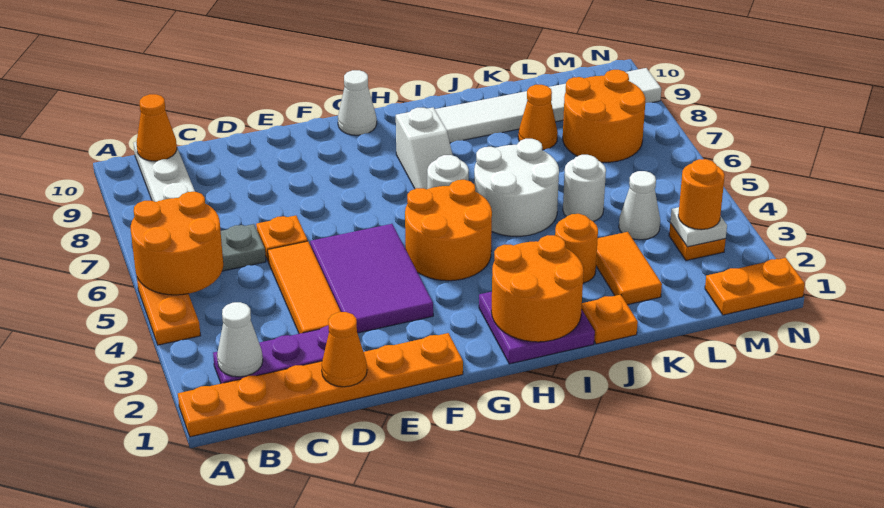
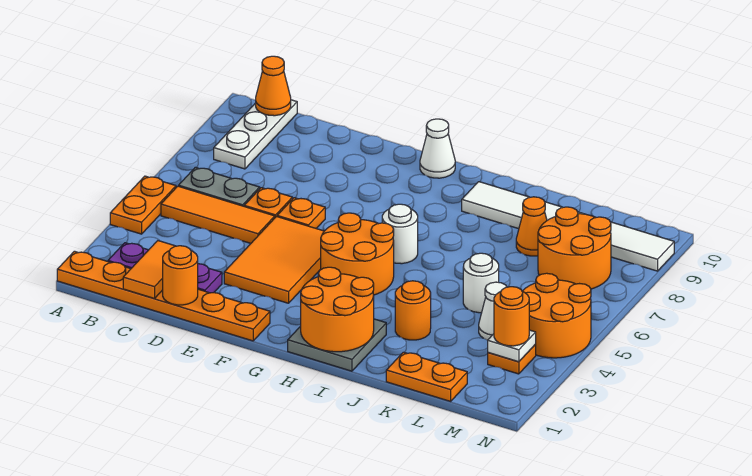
orange 2x2 round brick [131,192,223,295] -> orange 2x2 round brick moved to [522,273,591,358]
white 1x1 cone [217,302,263,377] -> none
orange 1x1 cone [322,312,367,387] -> orange 1x1 round brick [163,246,198,305]
orange 1x3 tile [268,241,341,334] -> orange 1x3 tile turned to [161,186,275,243]
purple 2x3 tile [310,224,433,333] -> orange 2x3 tile [224,217,324,303]
purple 2x2 plate [479,292,595,364] -> grey 2x2 plate [288,319,386,371]
white 1x2 slope [396,107,452,189] -> none
white 2x2 round brick [474,139,559,236] -> none
orange 1x1 plate [581,295,638,344] -> orange 1x1 plate moved to [277,198,325,228]
orange 1x2 tile [596,232,662,305] -> orange 1x2 tile moved to [123,241,175,298]
orange 1x2 plate [705,258,805,315] -> orange 1x2 plate moved to [386,352,467,401]

